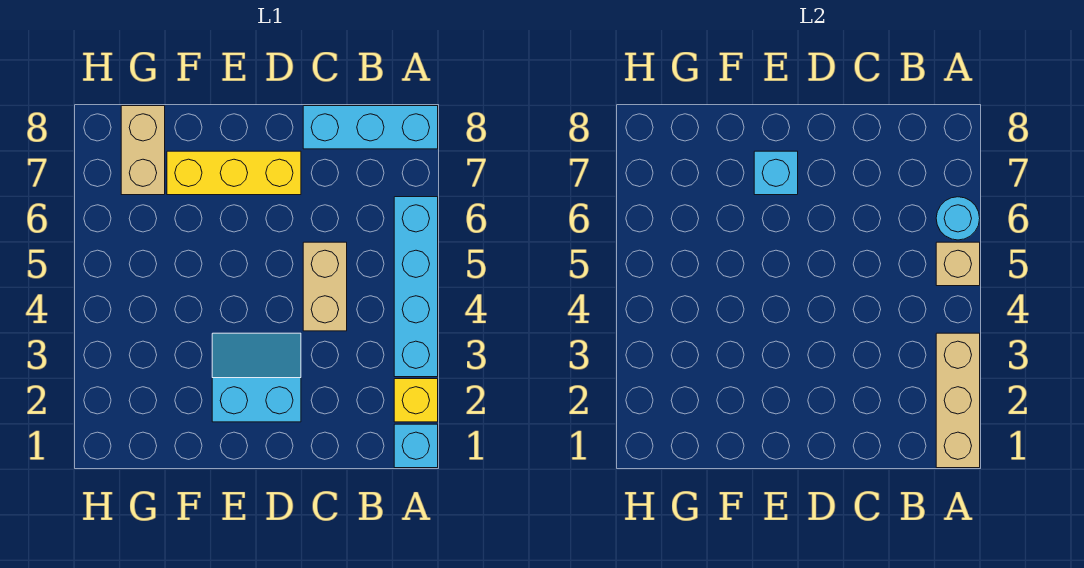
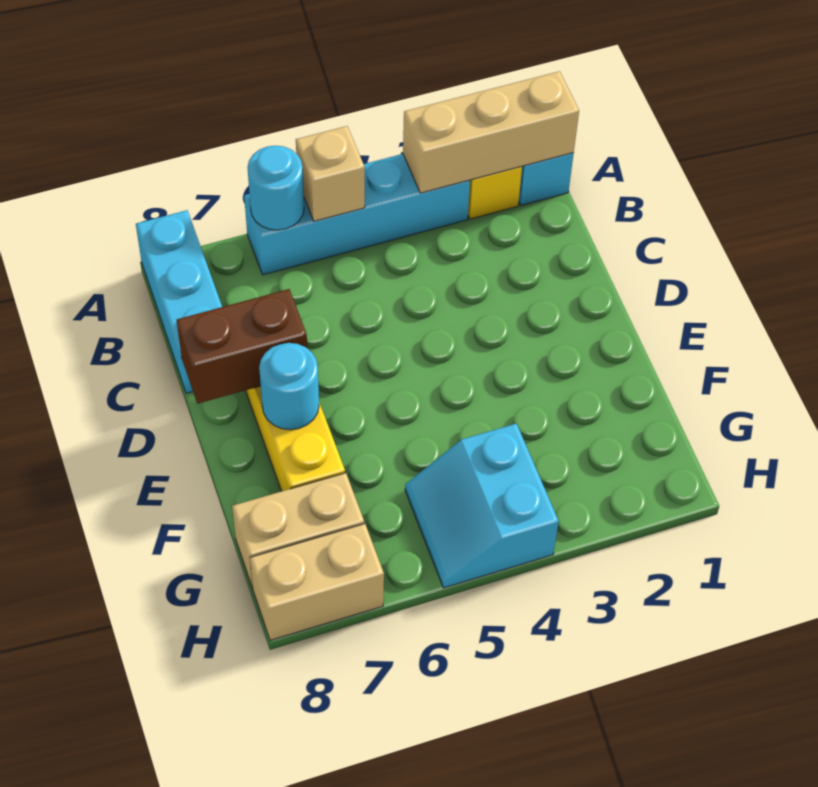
tan 1x2 brick [303,242,347,331] -> tan 1x2 brick moved to [250,524,384,640]
cyan 2x2 slope [212,333,301,422] -> cyan 2x2 slope moved to [405,424,559,588]
none -> brown 1x2 brick [177,289,307,404]
cyan 1x1 brick [754,151,798,195] -> cyan 1x1 round brick [259,343,319,430]

